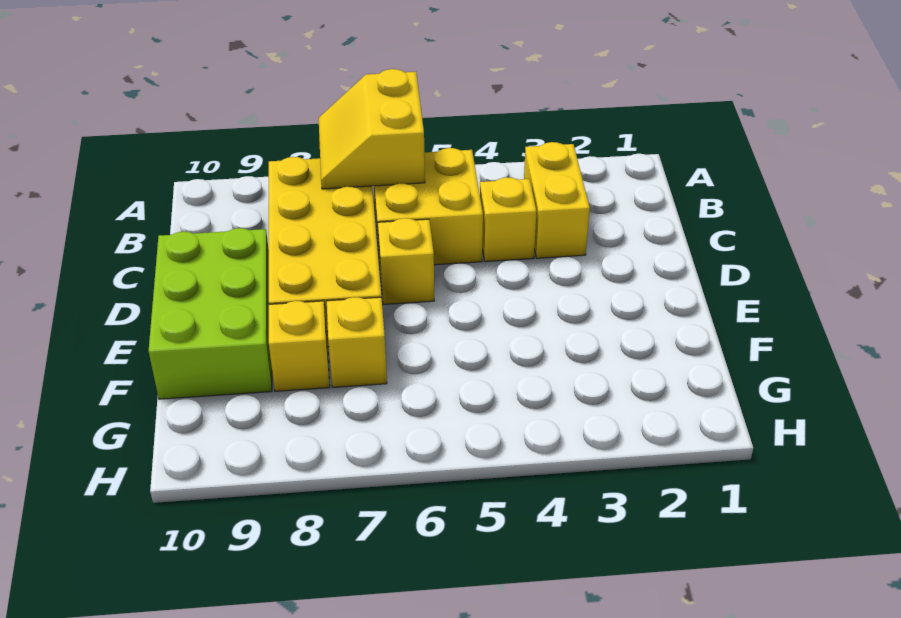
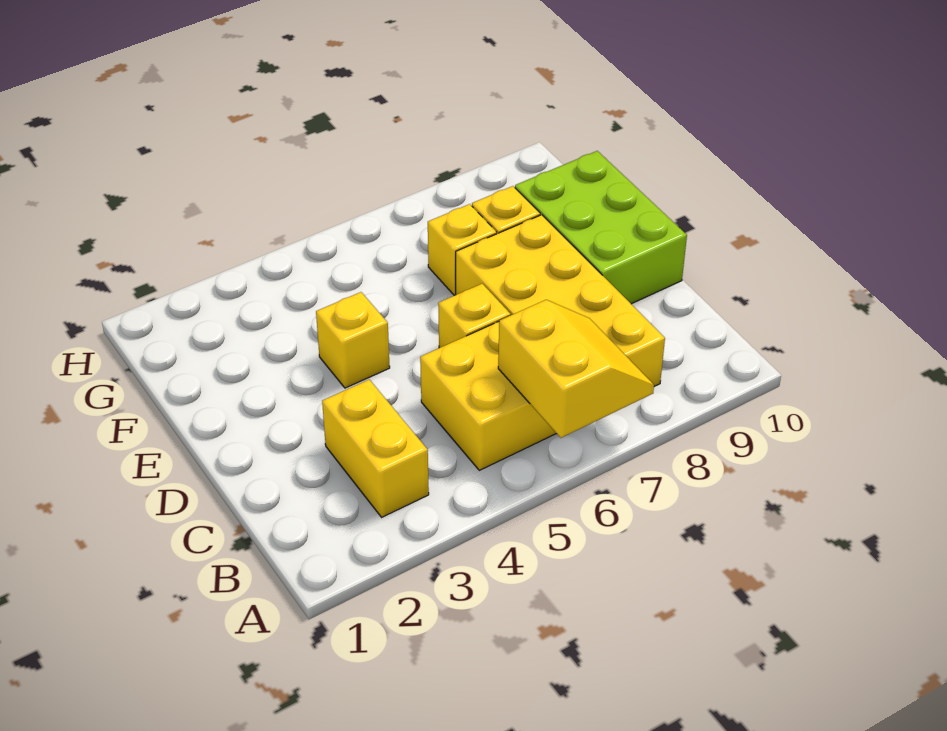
yellow 1x1 brick [480,177,537,262] -> yellow 1x1 brick moved to [316,292,390,388]

